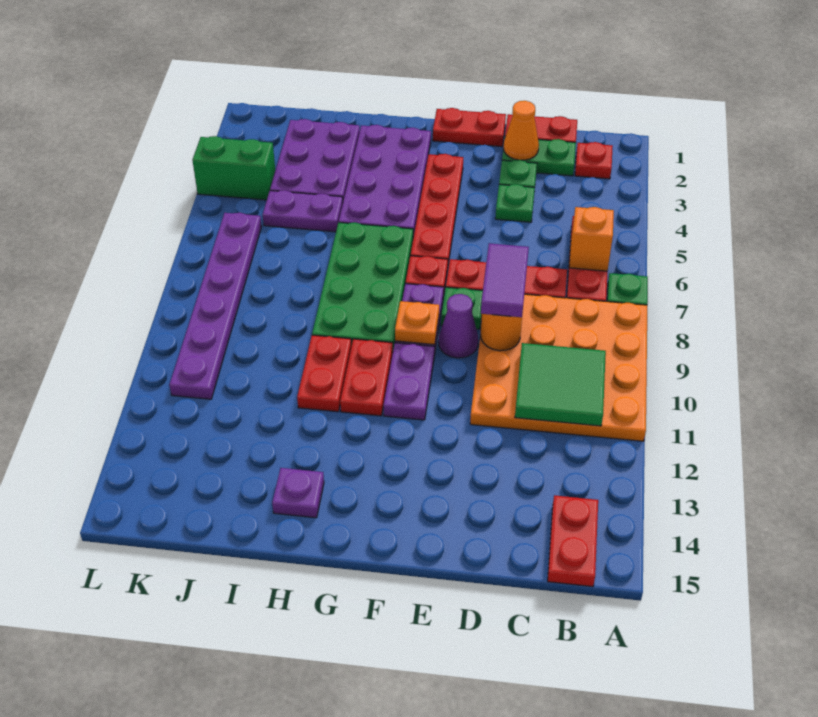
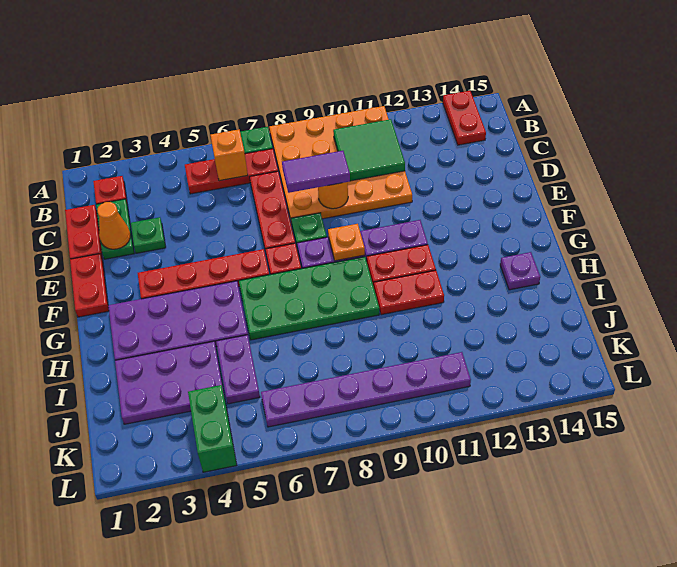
red 1x2 plate [548,495,598,587] -> red 1x2 plate turned to [443,91,486,145]
green 1x1 plate [495,184,535,222] -> none
purple 1x1 cone [439,294,478,358] -> none

